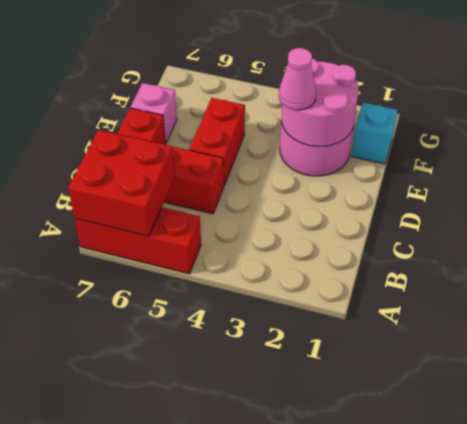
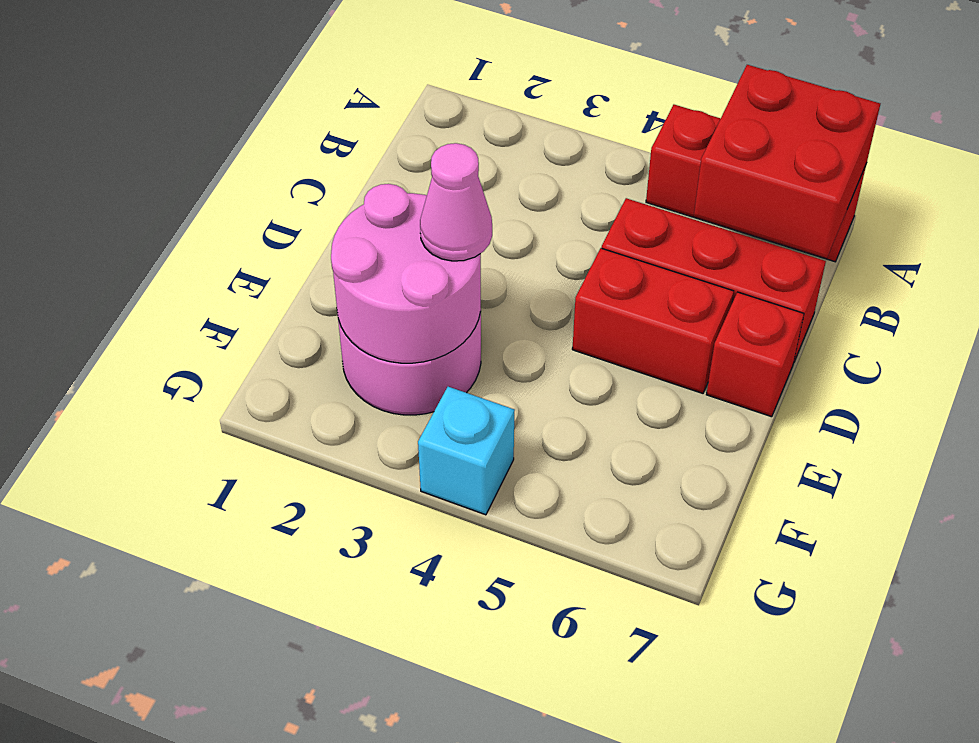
red 1x2 brick [189,98,245,185] -> red 1x2 brick turned to [572,248,734,393]
pink 1x1 brick [131,83,177,143] -> none
cyan 1x1 brick [351,103,397,164] -> cyan 1x1 brick moved to [418,387,515,515]

